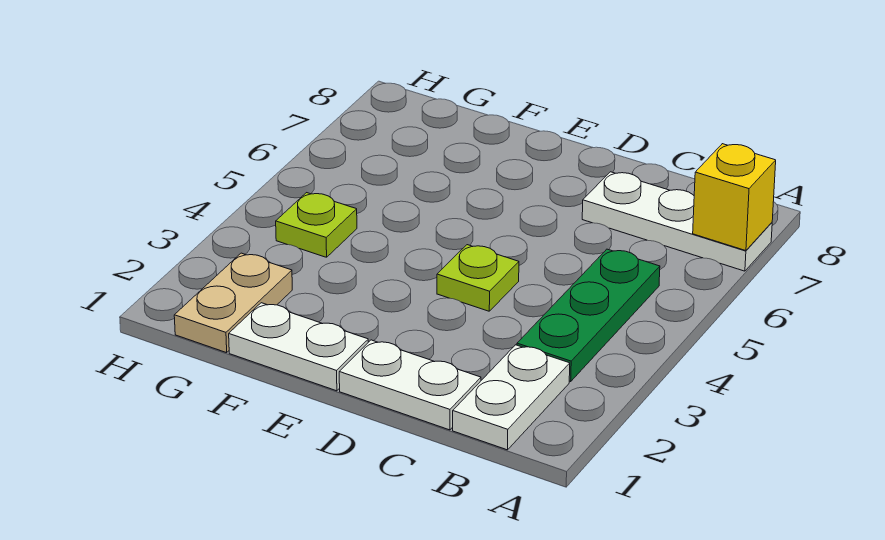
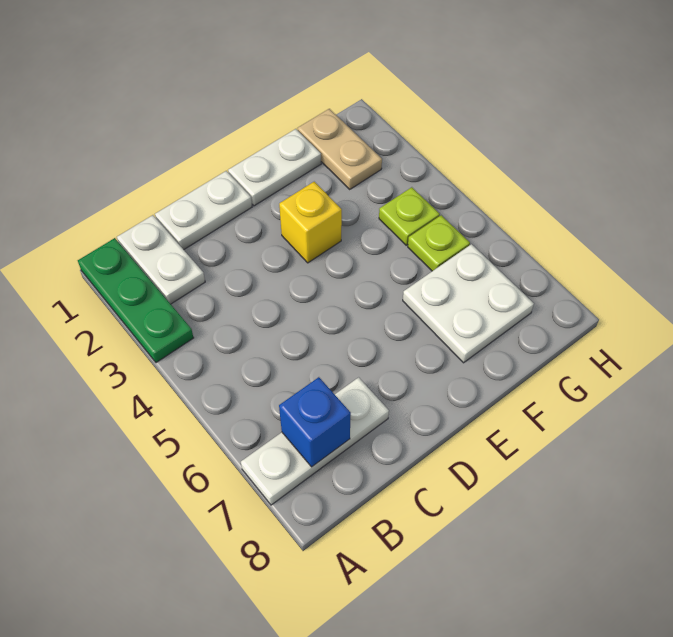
yellow 1x1 brick [693,144,776,251] -> yellow 1x1 brick moved to [279,182,342,263]
green 1x3 plate [517,249,660,381] -> green 1x3 plate moved to [78,238,194,363]
none -> blue 1x1 brick [279,377,351,467]
lime 1x1 plate [437,245,519,311] -> lime 1x1 plate moved to [408,215,470,271]
none -> white 2x2 plate [403,244,534,363]

